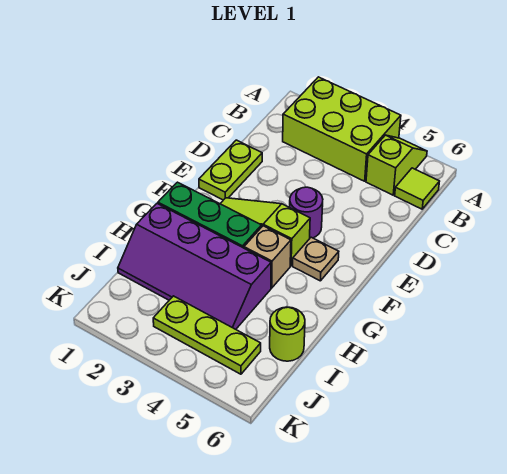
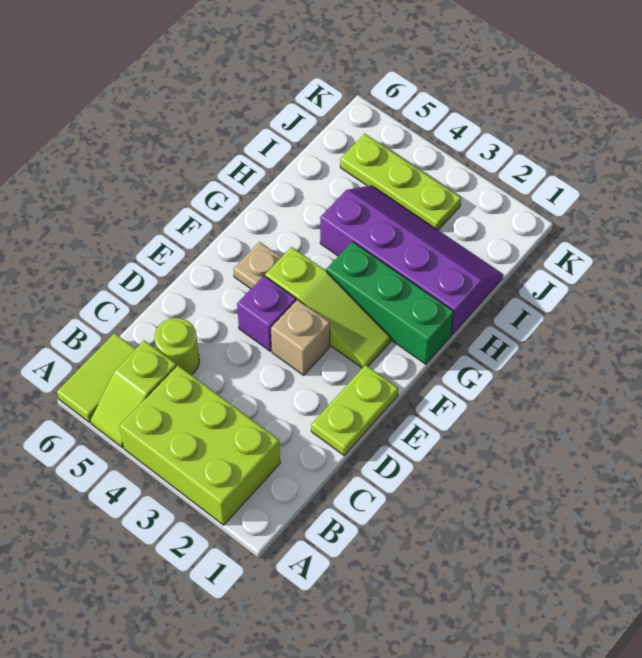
lime 1x1 tile [395,168,439,209] -> lime 1x2 tile [57,333,135,423]
purple 1x1 round brick [290,187,323,238] -> purple 1x1 brick [237,276,296,351]
tan 1x1 brick [244,226,291,288] -> tan 1x1 brick moved to [271,300,330,375]
lime 1x1 round brick [270,307,305,361] -> lime 1x1 round brick moved to [155,318,199,375]

